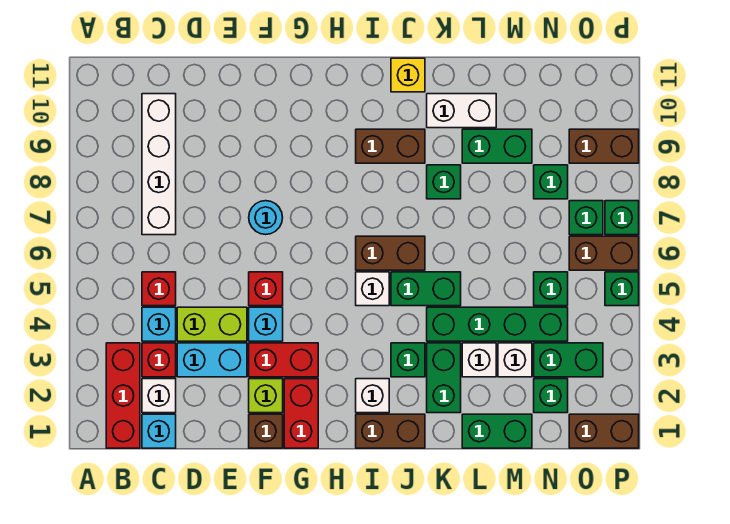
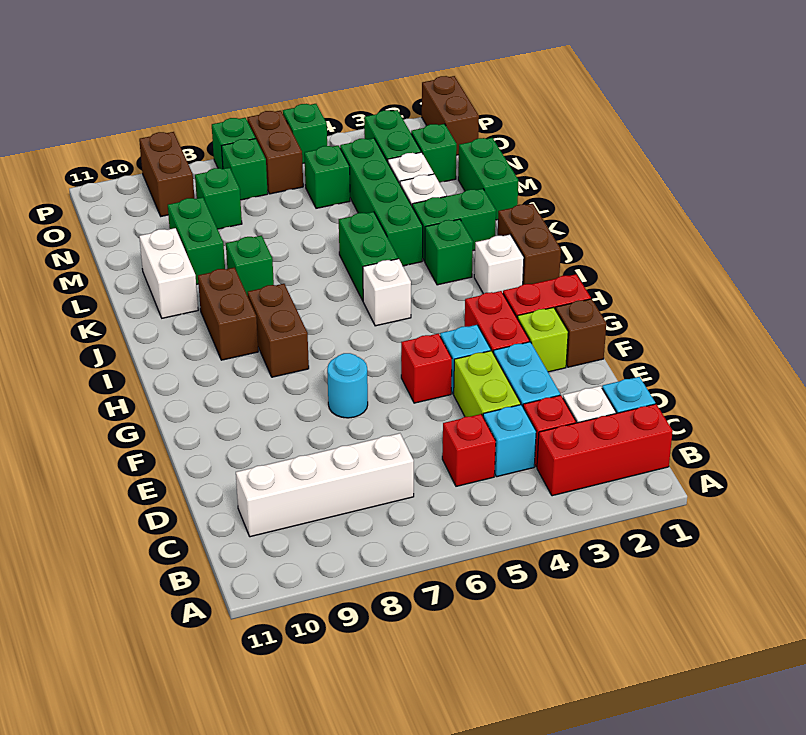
brown 1x2 brick [356,236,425,270] -> brown 1x2 brick moved to [248,284,309,377]
yellow 1x1 brick [391,58,425,92] -> none

